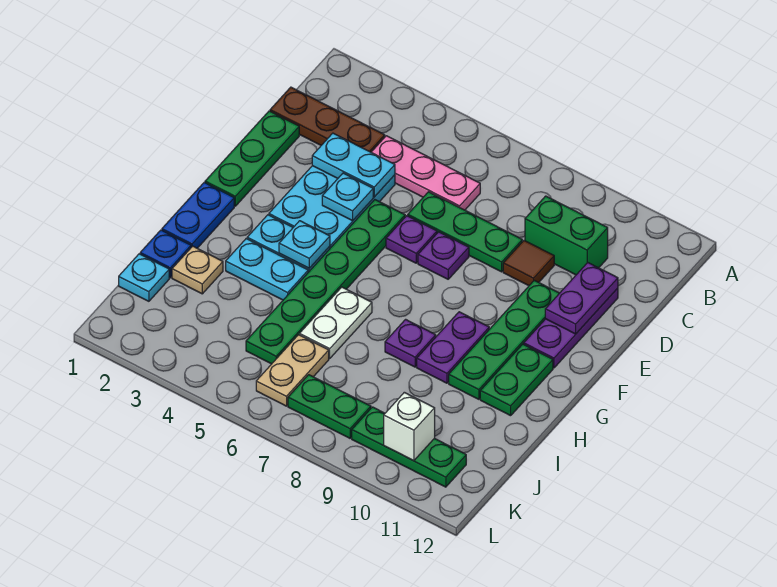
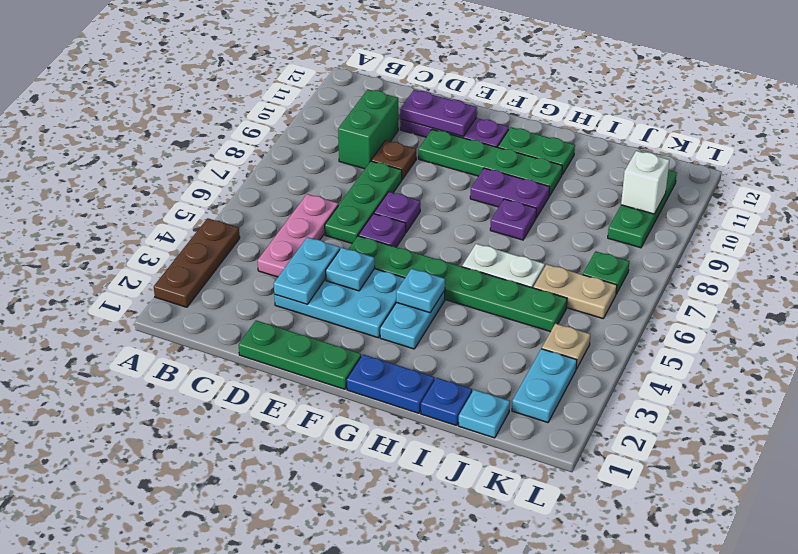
brown 1x3 plate [270,87,385,152] -> brown 1x3 plate moved to [154,218,240,307]
brown 1x1 tile [503,241,554,286] -> brown 1x1 plate [371,141,416,179]
cyan 1x2 plate [226,239,308,300] -> cyan 1x2 plate moved to [512,349,577,423]
tan 1x1 plate [172,246,223,294] -> tan 1x1 plate moved to [542,323,591,369]
green 1x2 plate [288,375,371,438] -> green 1x1 plate [583,251,629,294]

